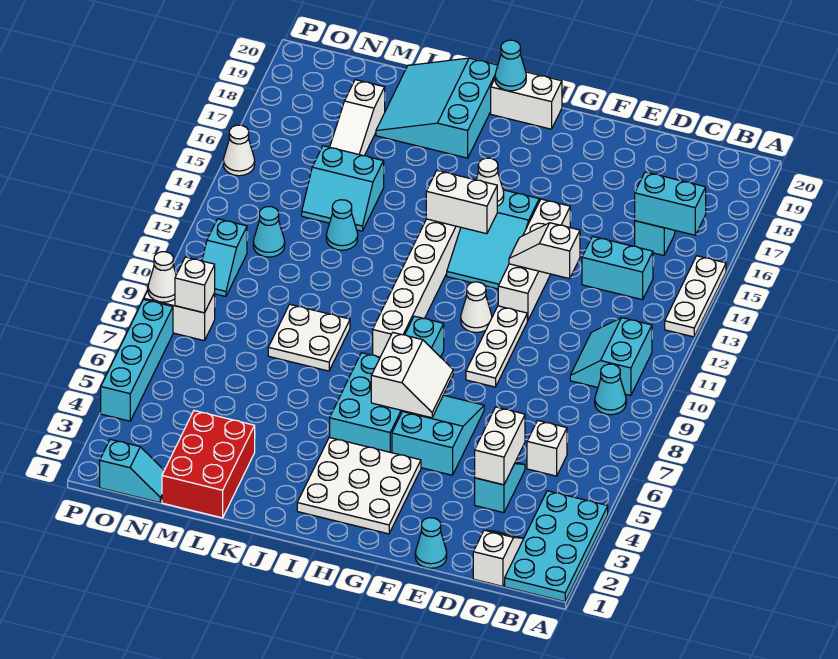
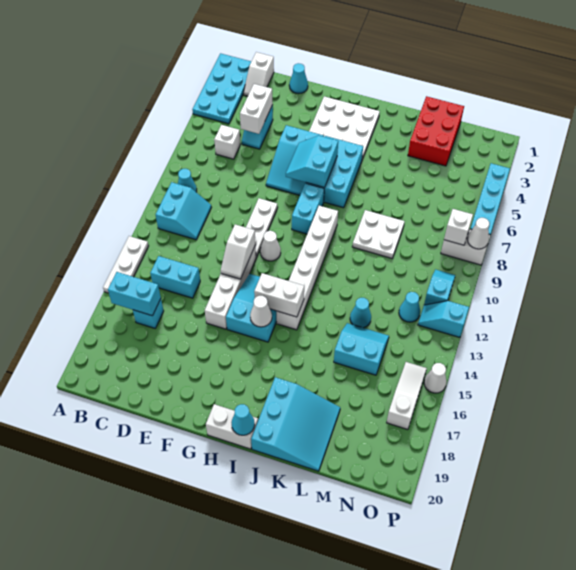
white 1x2 slope [509,223,580,279] -> white 1x2 slope turned to [221,225,256,279]
white 2x2 slope [371,333,453,418] -> cyan 2x2 slope [286,136,338,188]
white 1x3 slope [330,80,385,156] -> white 1x3 slope moved to [387,362,427,430]
cyan 1x2 slope [100,439,164,503] -> cyan 1x2 slope moved to [418,301,469,337]

